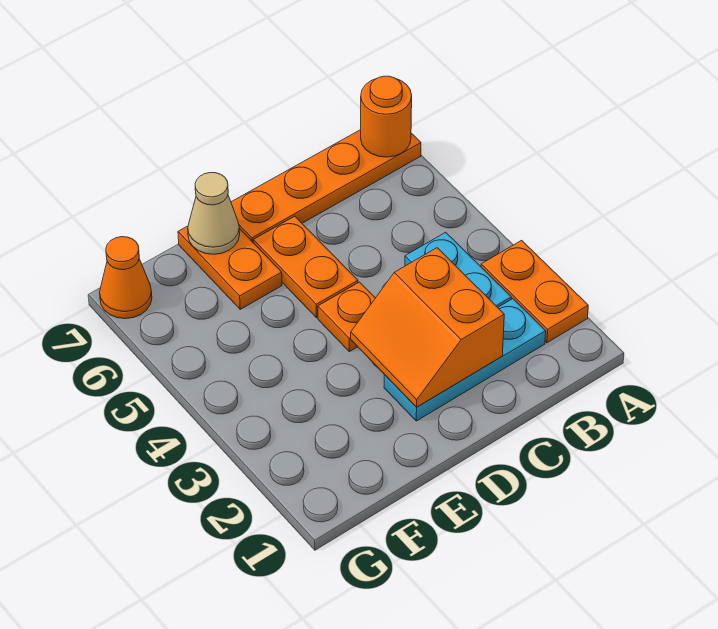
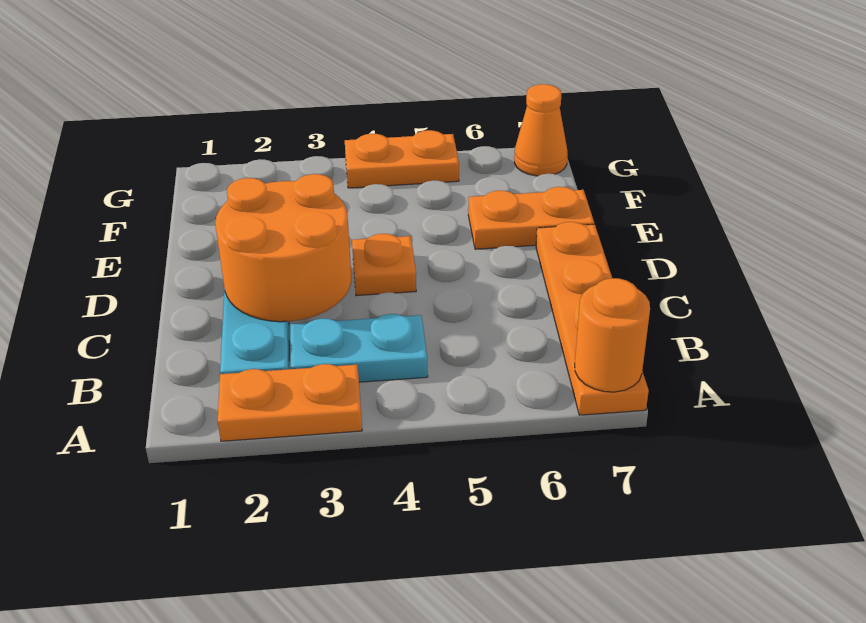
orange 2x2 slope [351,248,504,407] -> orange 2x2 round brick [215,174,351,322]
orange 1x2 plate [253,216,358,318] -> orange 1x2 plate moved to [345,130,459,188]
tan 1x1 cone [188,173,240,254] -> none

